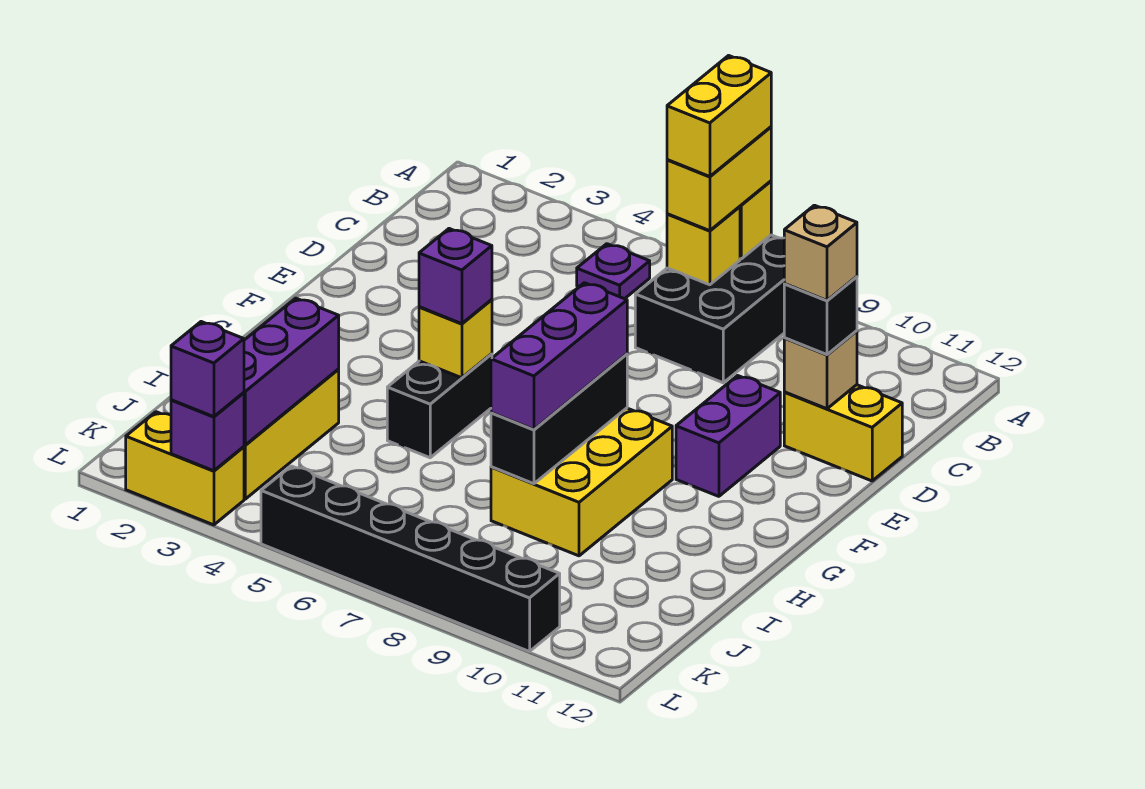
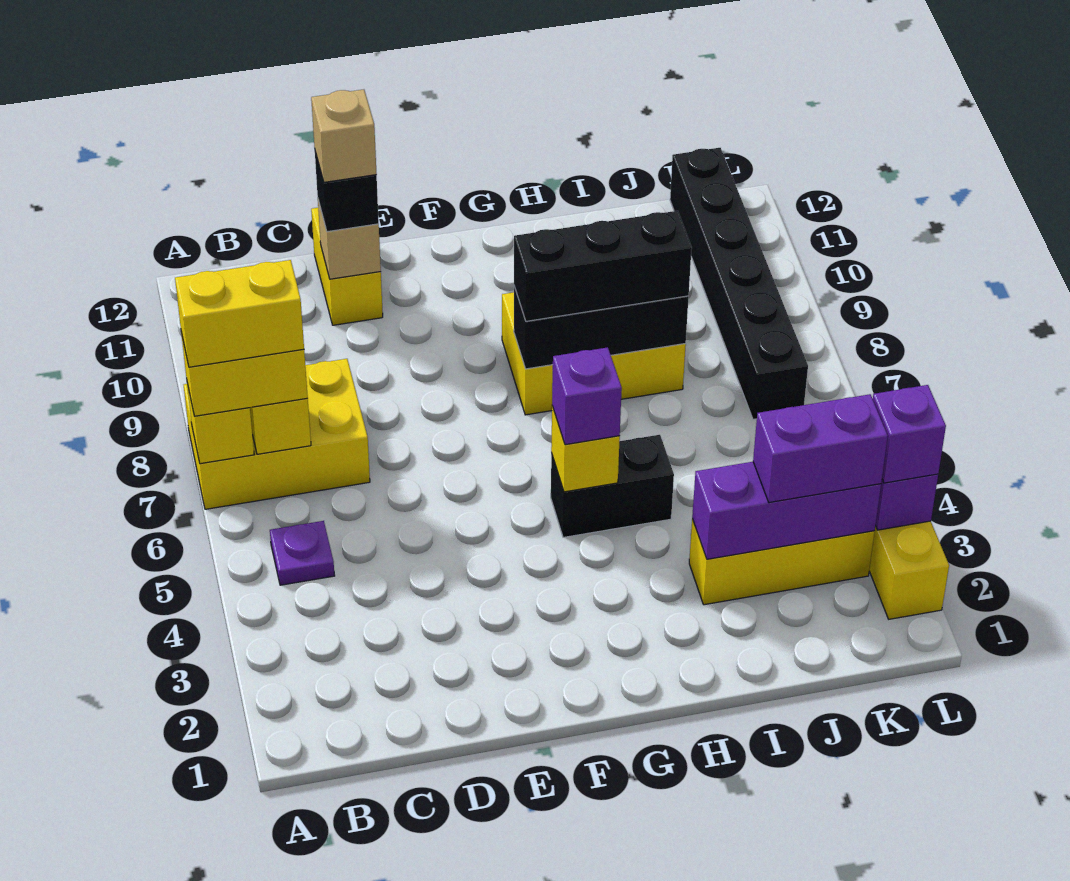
black 2x3 brick [635,235,784,383] -> yellow 2x3 brick [184,359,370,509]
purple 1x2 brick [676,376,780,496] -> purple 1x2 brick moved to [753,394,888,503]
purple 1x3 brick [491,283,627,430] -> black 1x3 brick [514,211,692,321]
black 1x6 brick [261,466,560,652] -> black 1x6 brick moved to [670,148,808,419]

